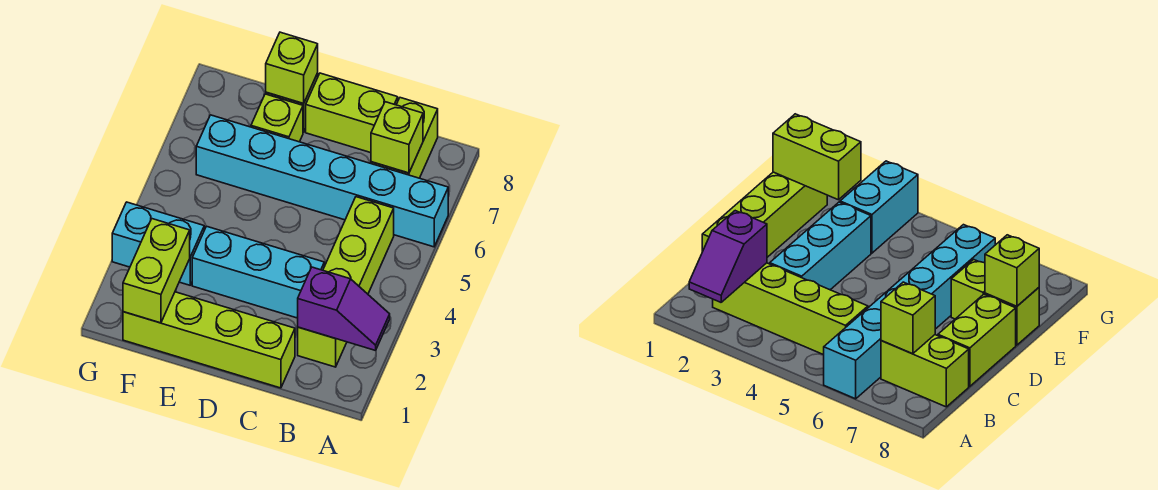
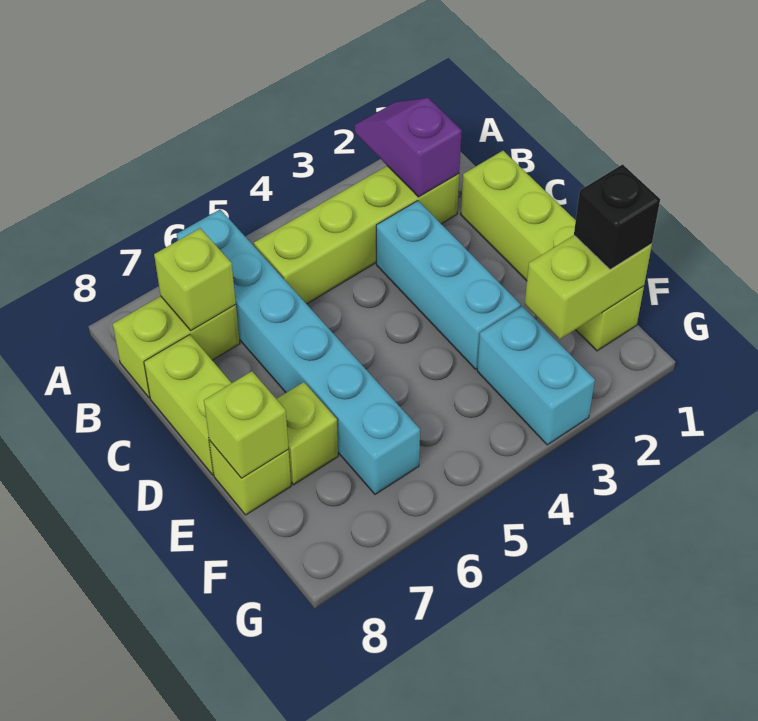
none -> black 1x1 brick [574,164,660,270]

